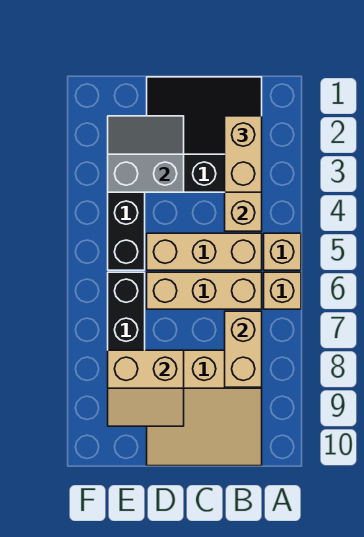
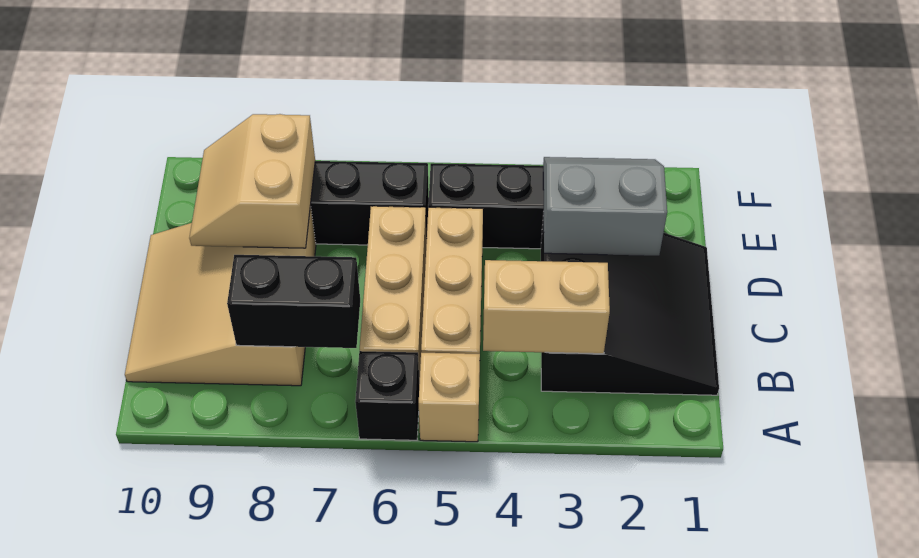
tan 1x1 brick [264,272,301,309] -> black 1x1 brick [355,351,419,440]
tan 1x2 brick [225,116,262,192] -> none
tan 1x2 brick [225,311,262,387] -> black 1x2 brick [227,255,360,348]
grey 2x2 slope [108,116,184,192] -> grey 2x2 slope turned to [543,157,667,256]

